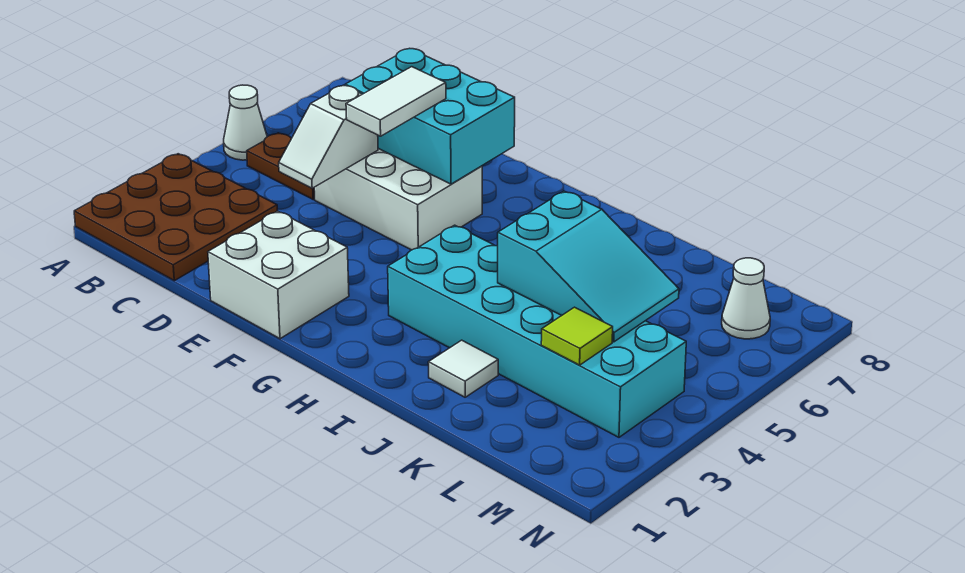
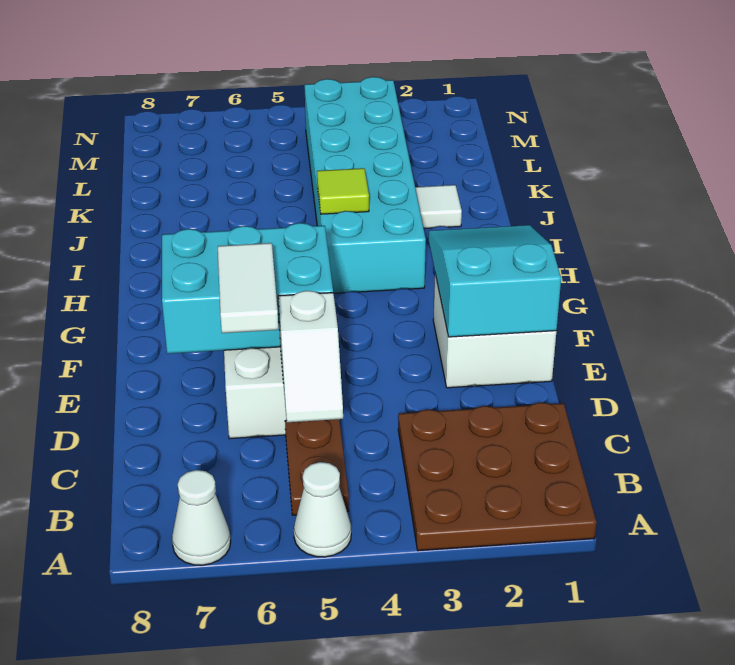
white 1x2 slope [279,85,378,188] -> white 1x2 slope turned to [278,291,343,422]
cyan 2x3 brick [345,49,515,184] -> cyan 2x3 brick turned to [162,223,333,354]
white 1x2 tile [346,67,446,136] -> white 1x2 tile turned to [218,243,278,333]
cyan 2x3 slope [498,191,679,342] -> cyan 2x3 slope moved to [429,225,561,337]
lime 1x1 tile [541,307,613,365] -> lime 1x1 tile moved to [317,168,369,214]
white 1x1 cone [722,258,770,339] -> white 1x1 cone moved to [172,470,231,565]

